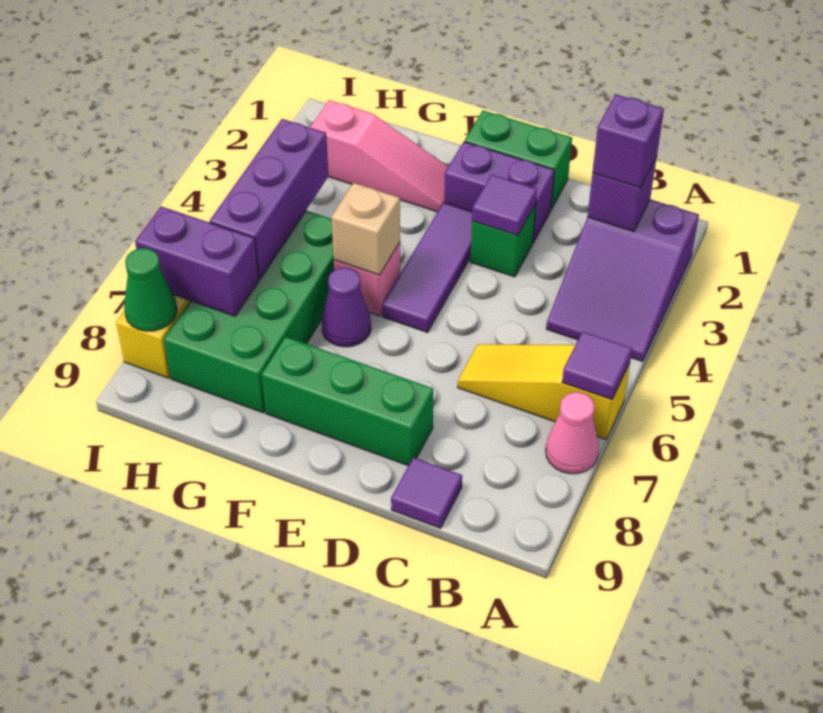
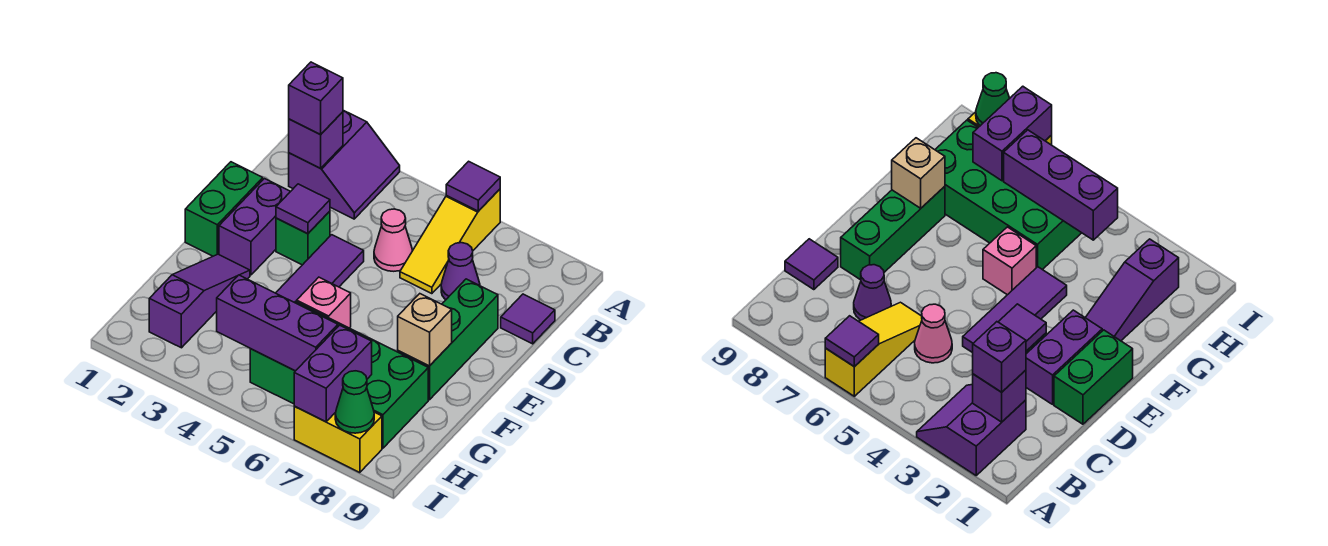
purple 2x3 slope [546,199,699,361] -> purple 2x2 slope [289,110,400,219]
pink 1x1 cone [546,392,599,474] -> pink 1x1 cone moved to [374,209,413,271]
purple 1x3 tile [382,202,472,332] -> purple 1x3 tile turned to [276,235,364,302]
pink 1x3 slope [310,100,448,212] -> purple 1x3 slope [149,254,250,348]
tan 1x1 brick [331,183,400,275] -> tan 1x1 brick moved to [398,294,452,366]
purple 1x1 cone [321,268,371,347] -> purple 1x1 cone moved to [441,243,480,300]

